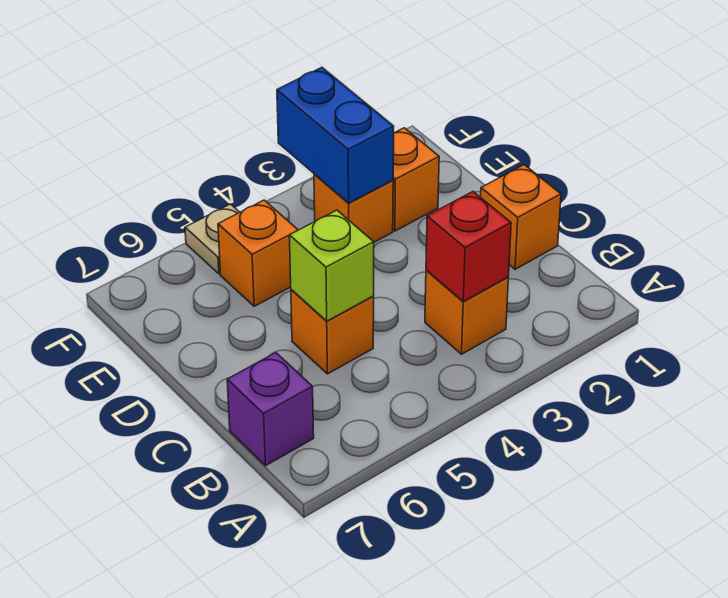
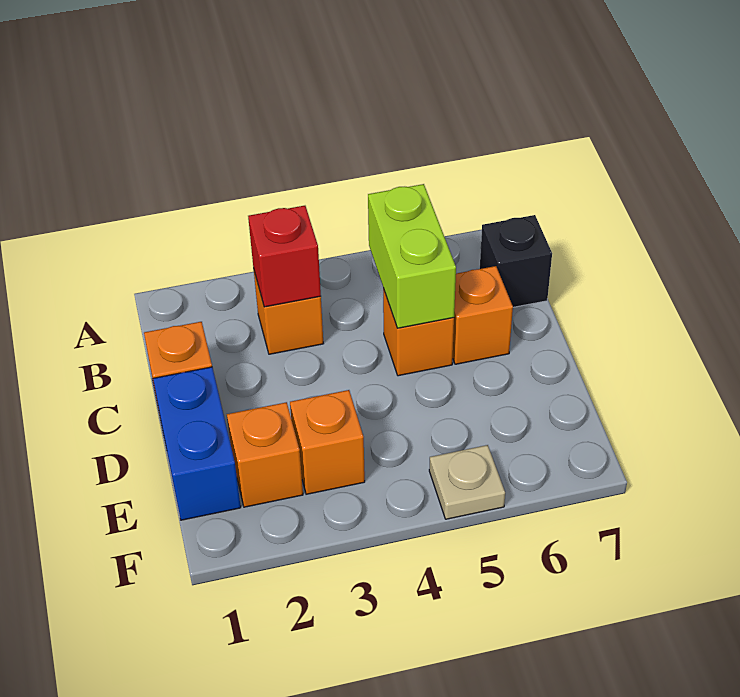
purple 1x1 brick [227,353,314,466] -> black 1x1 brick [480,215,552,307]
lime 1x1 brick [289,210,374,321] -> lime 1x2 brick [368,184,456,328]
blue 1x2 brick [277,67,394,203] -> blue 1x2 brick moved to [153,367,241,520]
orange 1x1 brick [218,200,298,306] -> orange 1x1 brick moved to [453,266,513,364]

